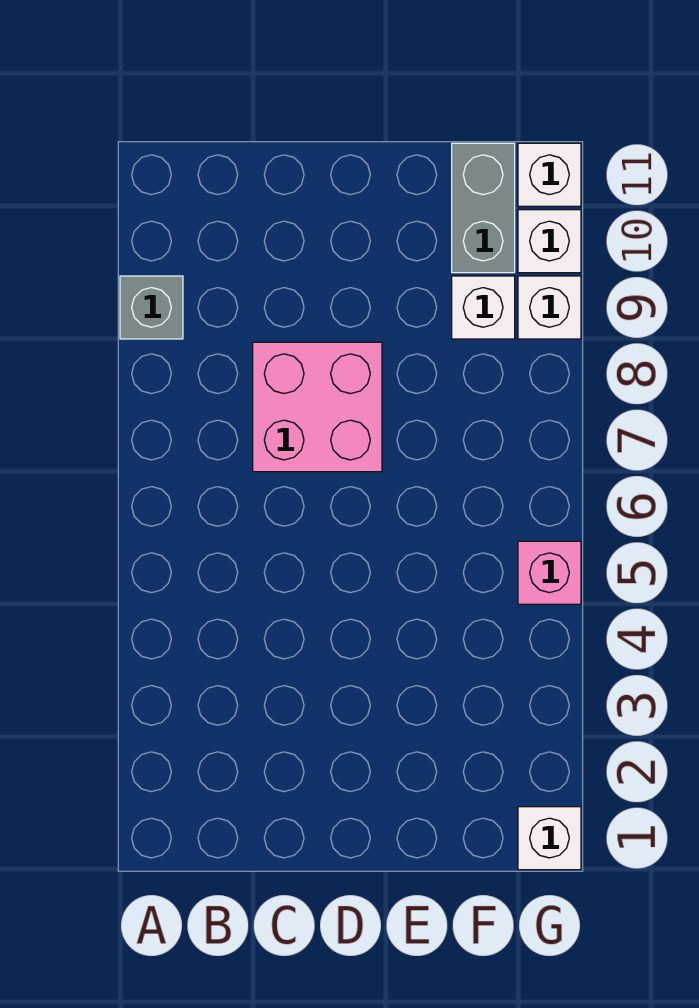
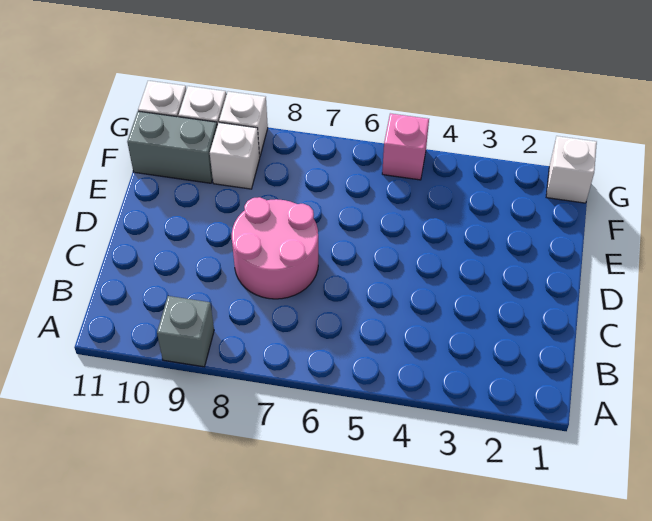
pink 2x2 brick [253,342,382,472] -> pink 2x2 round brick [232,197,318,299]

